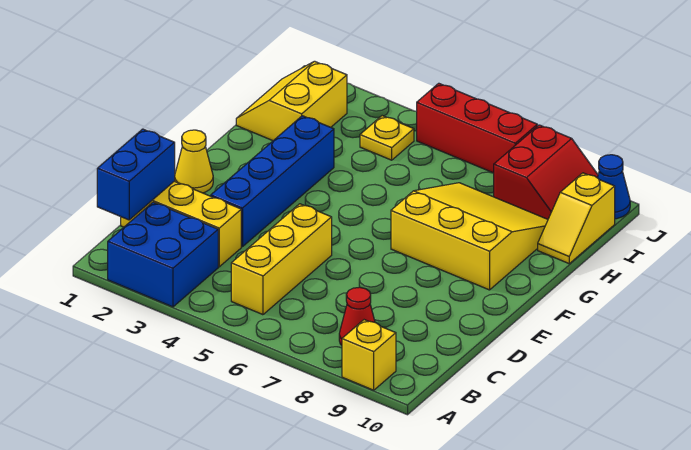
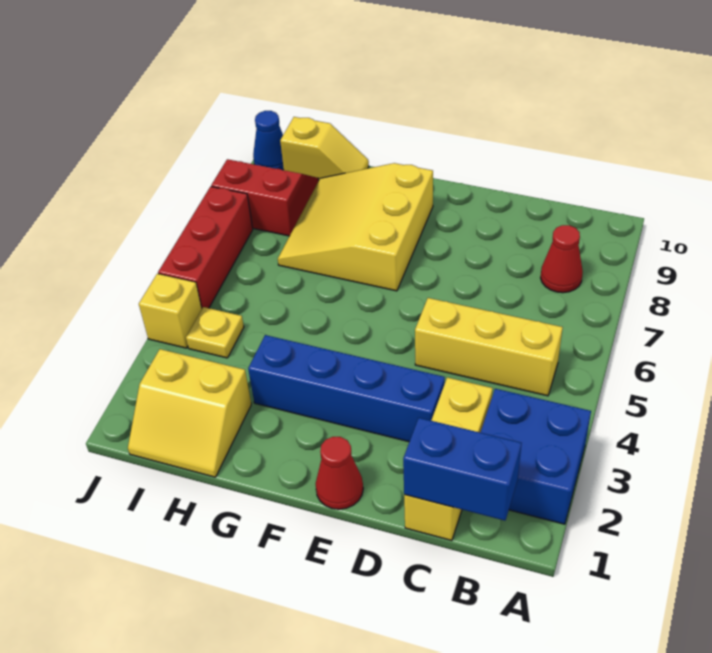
yellow 1x1 brick [342,320,396,390] -> yellow 1x1 brick moved to [139,274,202,348]
yellow 1x1 cone [175,130,213,193] -> red 1x1 cone [316,437,363,509]

